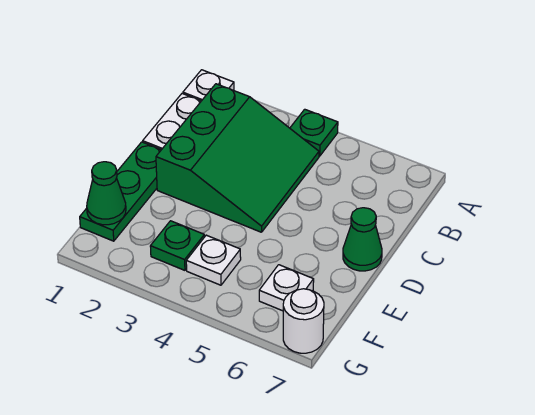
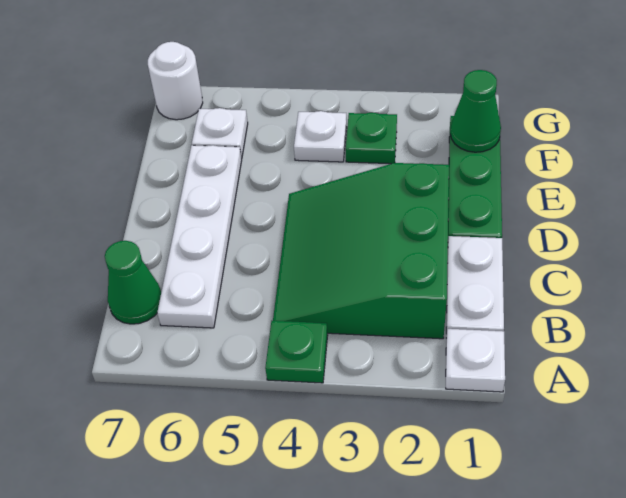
none -> white 1x4 plate [157,145,242,328]
green 1x1 cone [343,208,382,271] -> green 1x1 cone moved to [105,241,161,324]

